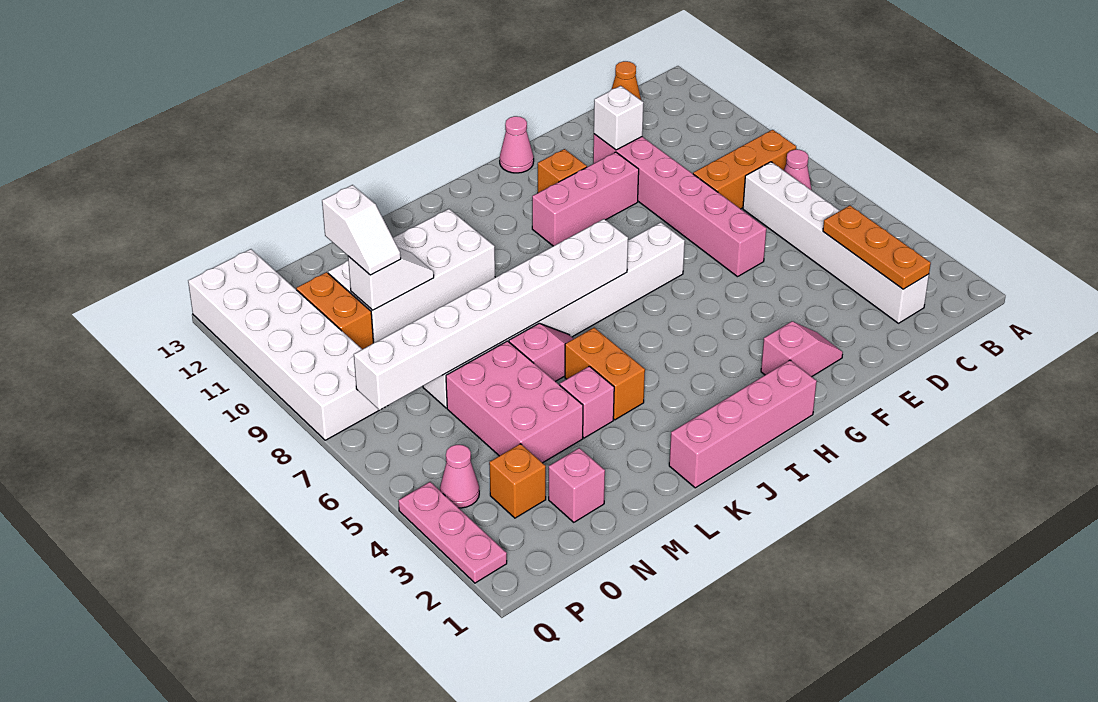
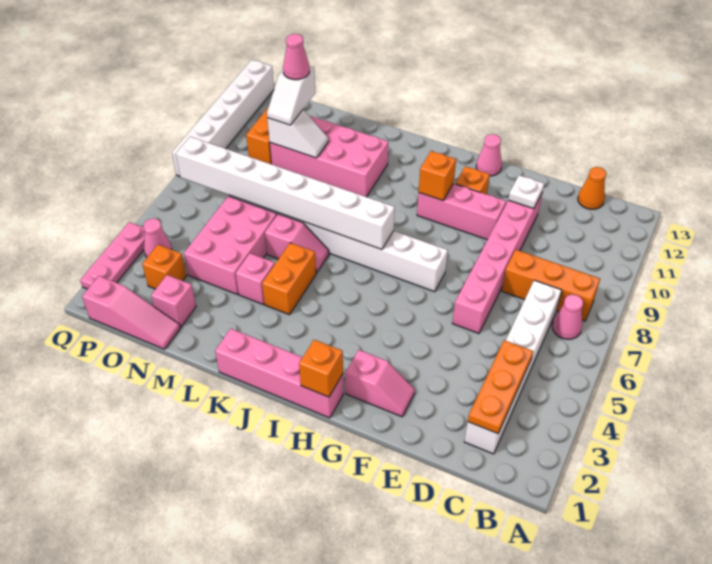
white 1x1 brick [594,86,644,150] -> white 1x1 plate [508,175,544,209]
none -> orange 1x1 brick [299,340,343,397]
none -> orange 1x1 brick [419,151,456,200]
white 2x4 brick [328,209,495,343] -> pink 2x4 brick [270,116,388,197]
none -> pink 1x3 slope [82,276,180,349]
none -> pink 1x1 cone [283,34,310,80]
white 2x6 brick [188,249,379,440] -> white 1x6 brick [172,60,274,176]

